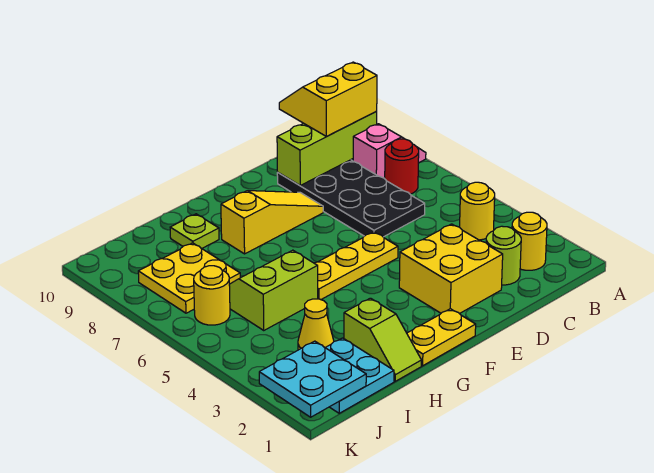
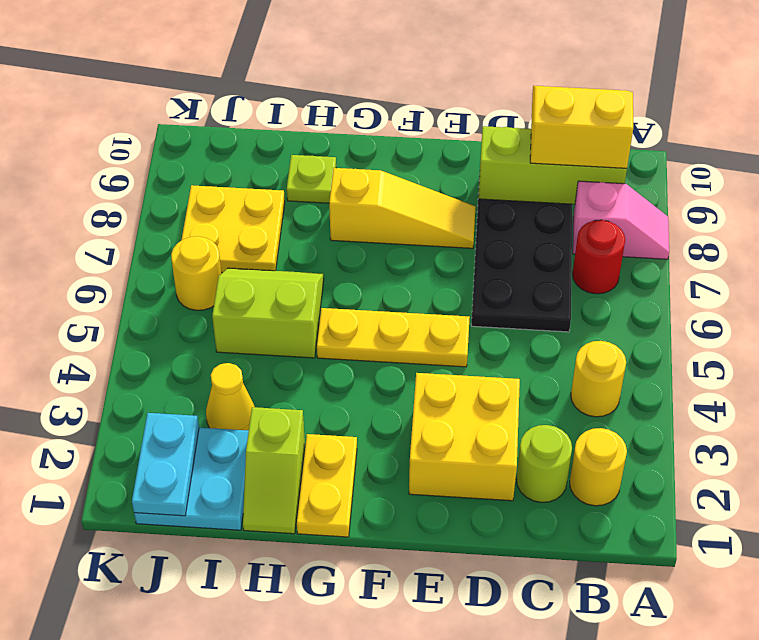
yellow 1x2 plate [407,309,476,366] -> yellow 1x2 plate turned to [297,434,357,537]
cyan 2x2 plate [259,341,366,417] -> cyan 1x2 plate [132,413,199,516]

